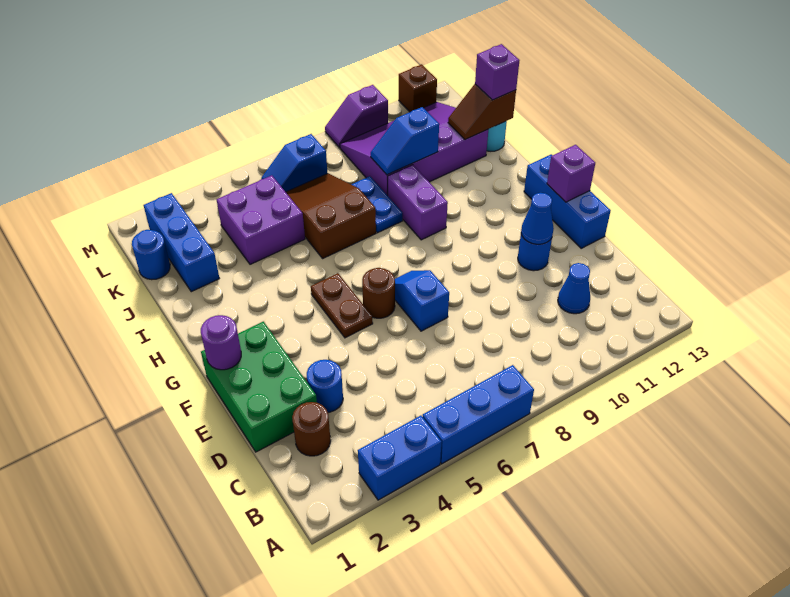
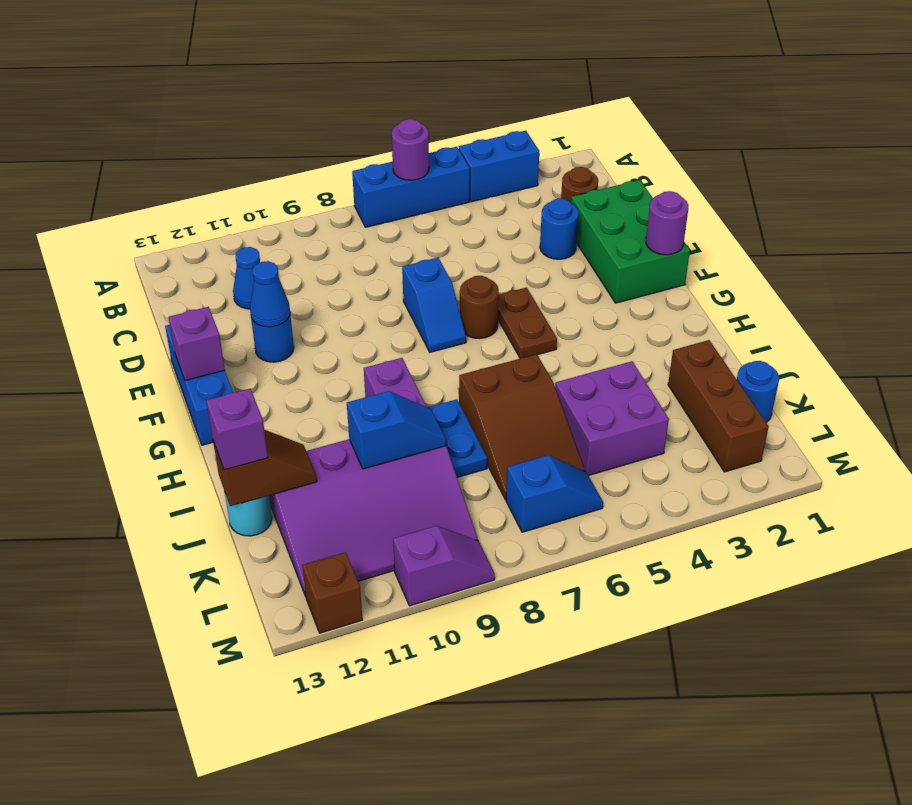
none -> purple 1x1 round brick [392,119,429,180]
blue 1x3 brick [144,193,219,292] -> brown 1x3 brick [668,340,769,472]

